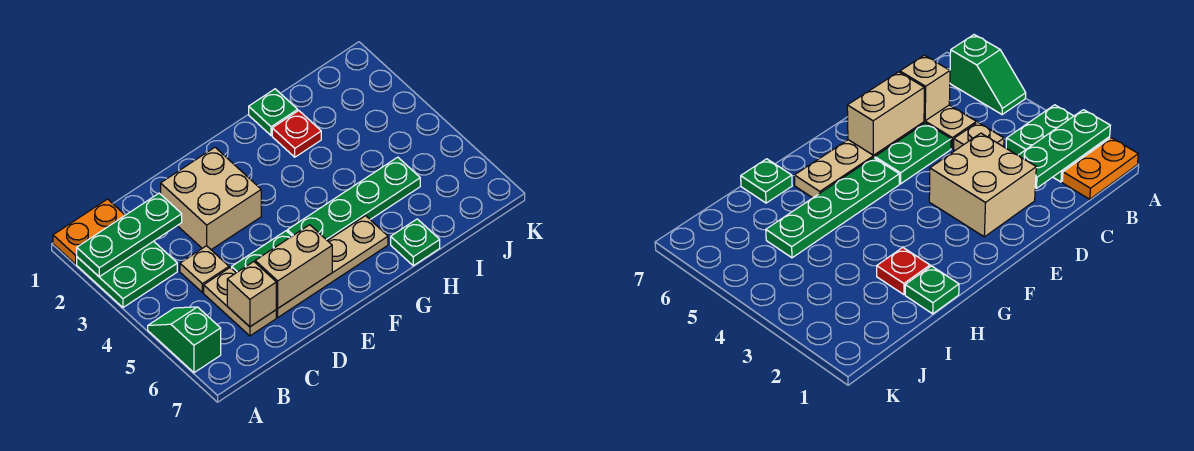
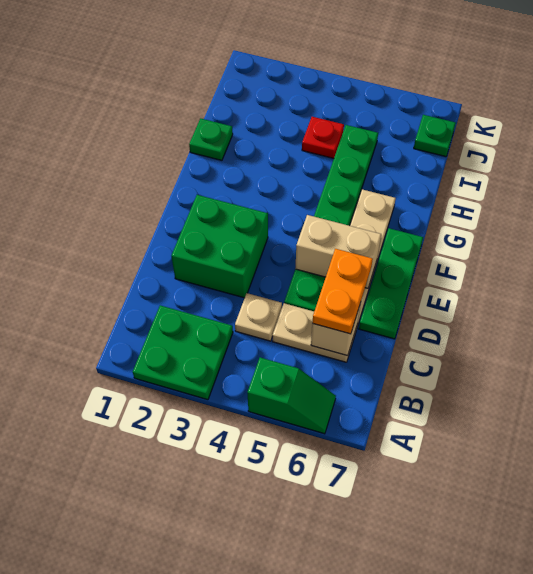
orange 1x2 plate [53,199,125,264] -> orange 1x2 plate moved to [313,249,373,334]
green 1x3 plate [77,193,182,277] -> green 1x3 plate moved to [359,228,423,339]
green 1x2 slope [148,307,221,373] -> green 1x2 slope turned to [247,358,336,434]
tan 2x2 brick [161,147,261,250] -> green 2x2 brick [172,195,268,298]
tan 1x2 brick [255,225,332,308] -> tan 1x2 brick turned to [295,215,381,288]
red 1x1 plate [272,111,321,157] -> red 1x1 plate moved to [302,117,344,158]
green 1x1 plate [391,219,440,266] -> green 1x1 plate moved to [414,115,456,157]

